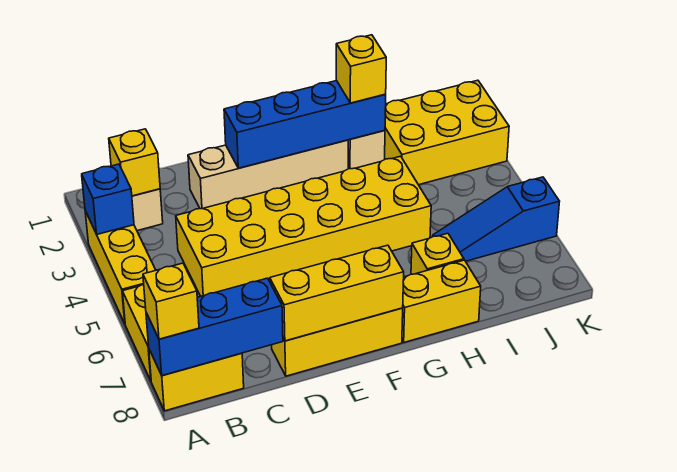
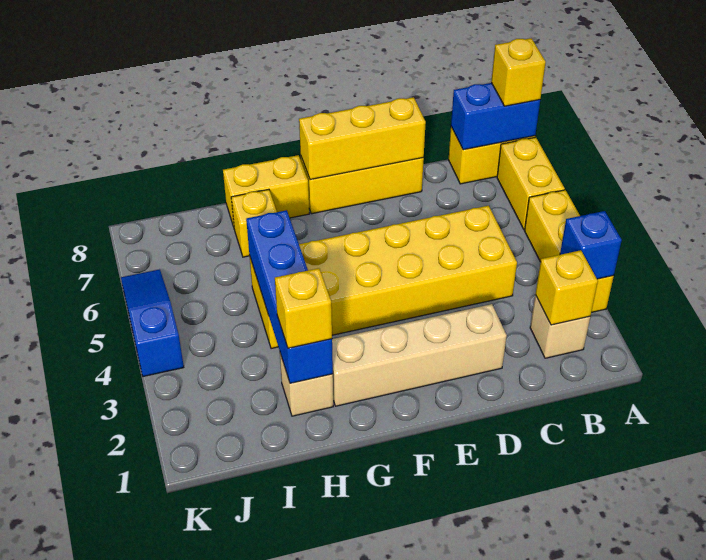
blue 1x3 brick [146,278,283,375] -> blue 1x2 brick [451,83,540,150]
blue 1x4 brick [224,81,386,168] -> blue 1x4 brick turned to [246,210,333,383]
yellow 2x3 brick [385,80,509,185] -> none
blue 1x3 slope [433,177,560,261] -> blue 1x3 slope turned to [121,269,184,376]

